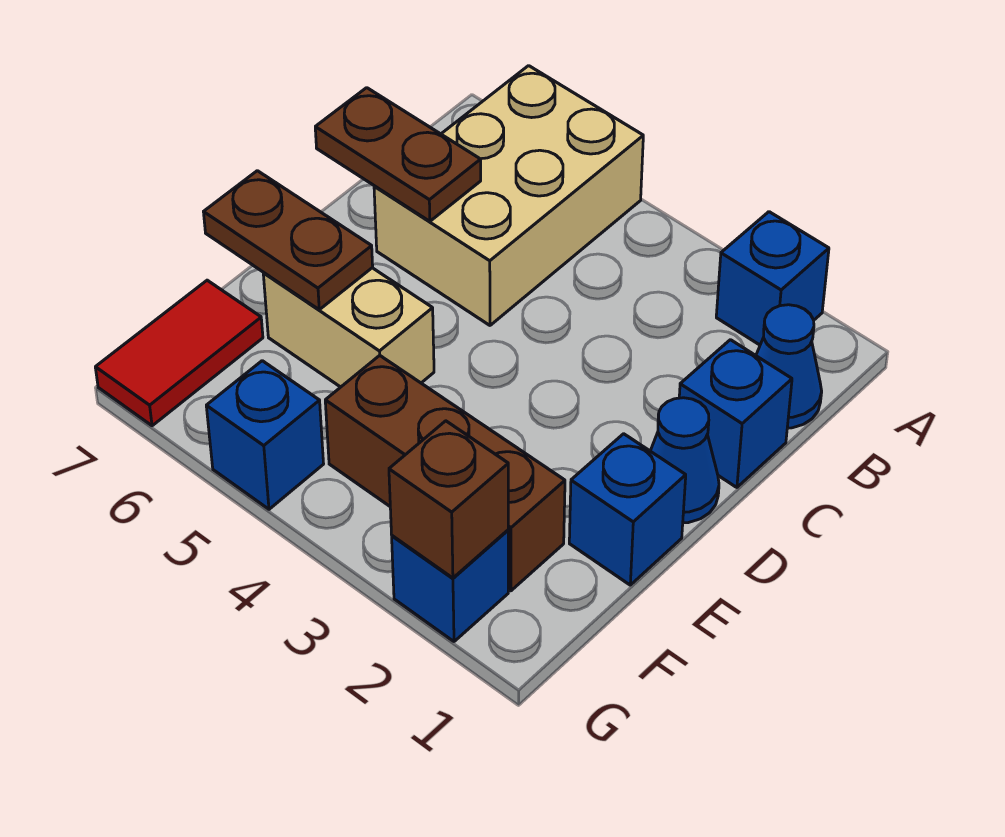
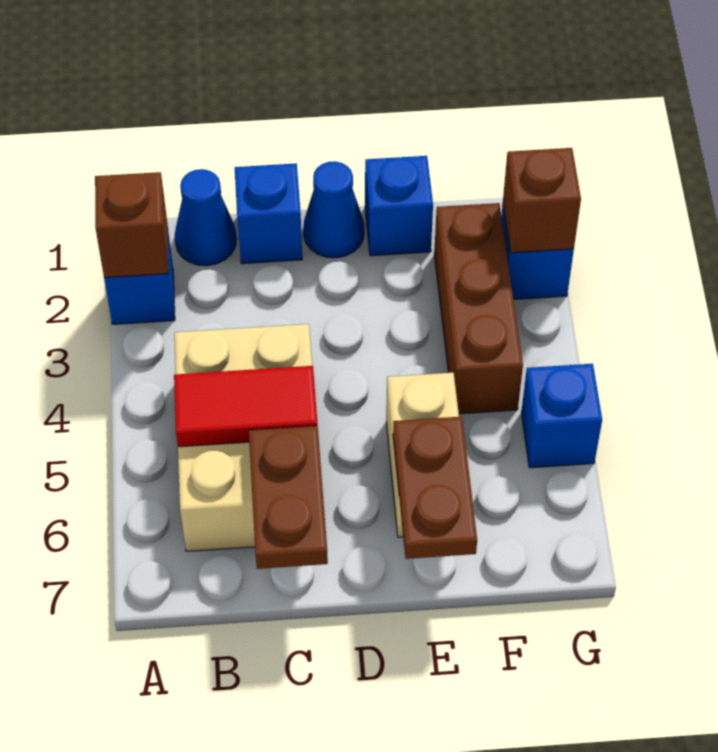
none -> brown 1x1 brick [95,172,169,278]
tan 2x3 brick [374,66,643,325] -> tan 2x3 brick turned to [174,324,312,551]
red 1x2 tile [95,280,263,426] -> red 1x2 tile moved to [174,366,318,447]

